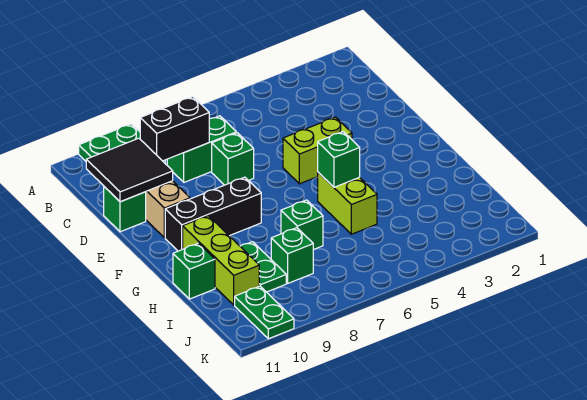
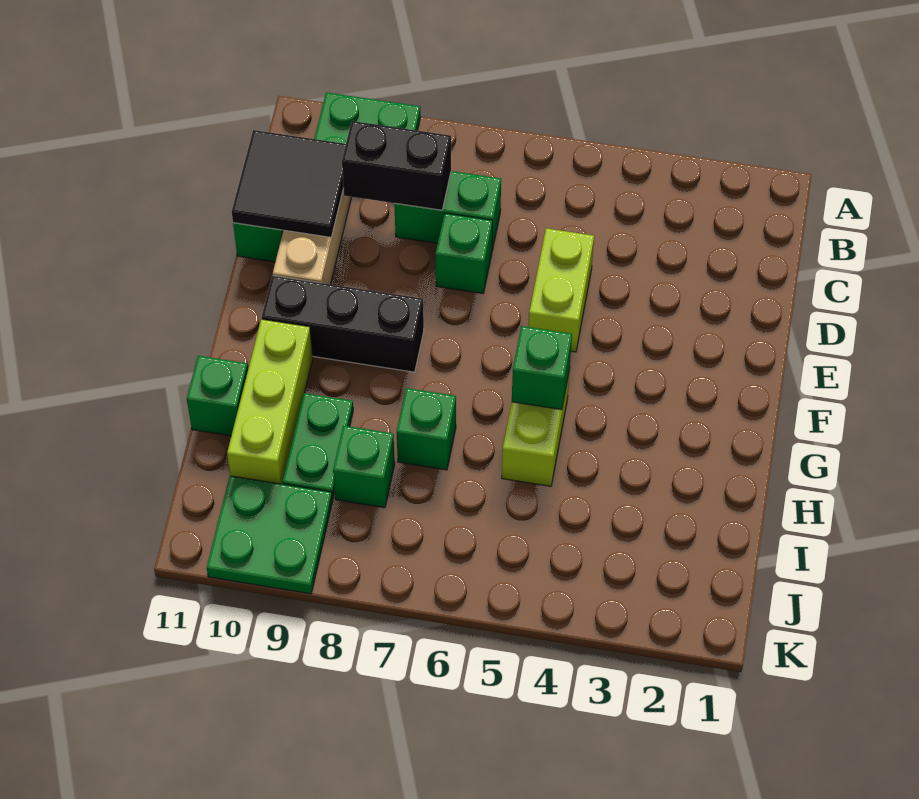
lime 1x2 brick [283,117,352,184] -> lime 1x2 brick turned to [529,228,594,352]
green 1x2 plate [235,286,294,339] -> green 2x2 plate [207,476,333,594]

